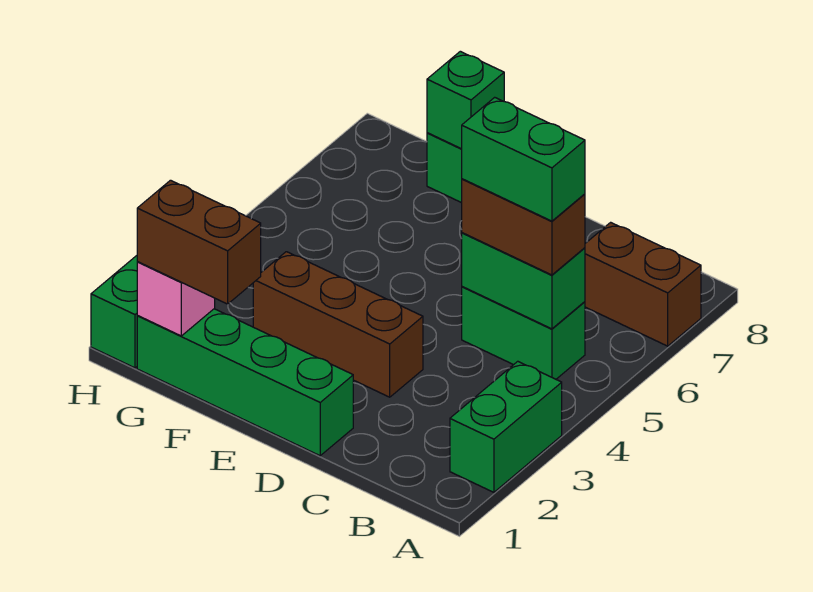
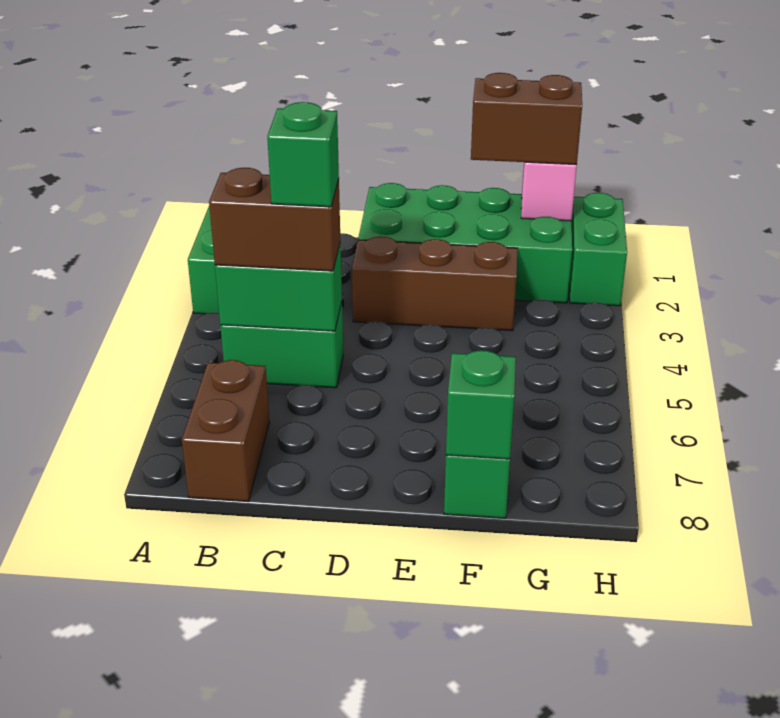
brown 1x2 brick [585,222,701,346] -> brown 1x2 brick turned to [182,360,270,501]
green 1x2 brick [462,97,585,221] -> green 1x1 brick [267,102,339,207]
green 1x4 brick [137,309,353,456] -> green 2x4 brick [358,183,572,303]

